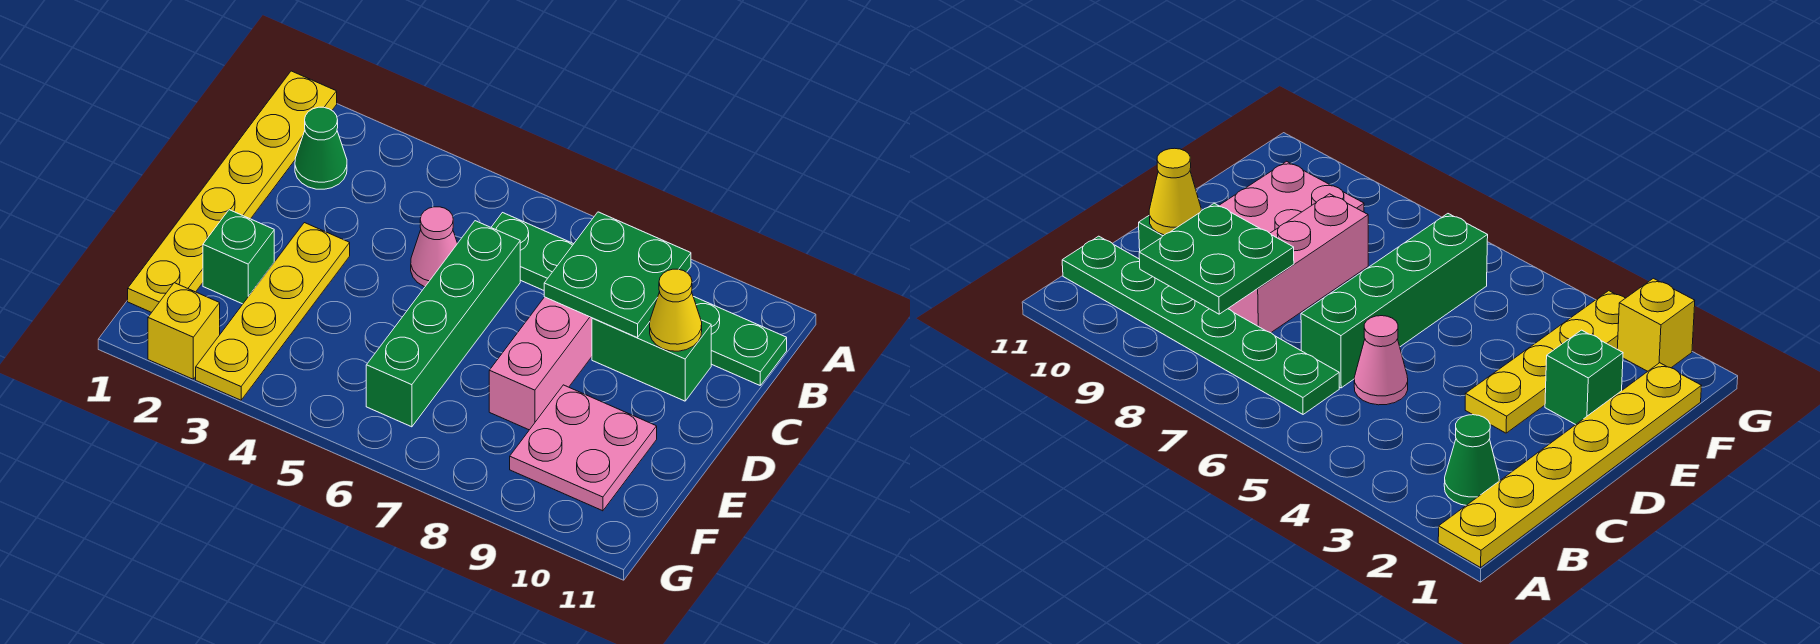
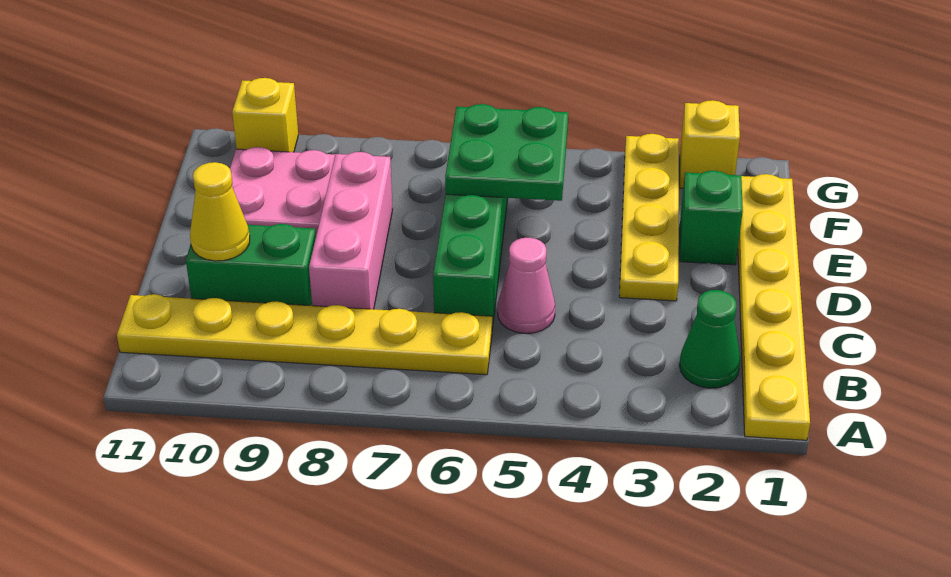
green 1x6 plate [491,213,787,385] -> yellow 1x6 plate [117,294,492,375]
green 2x2 plate [544,212,691,338] -> green 2x2 plate moved to [445,104,568,201]
none -> yellow 1x1 brick [232,78,298,152]

